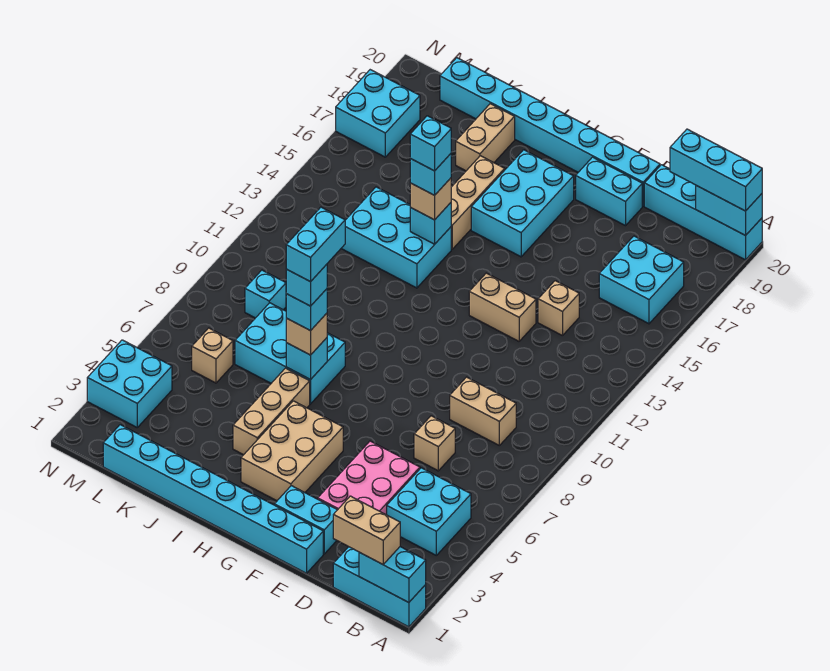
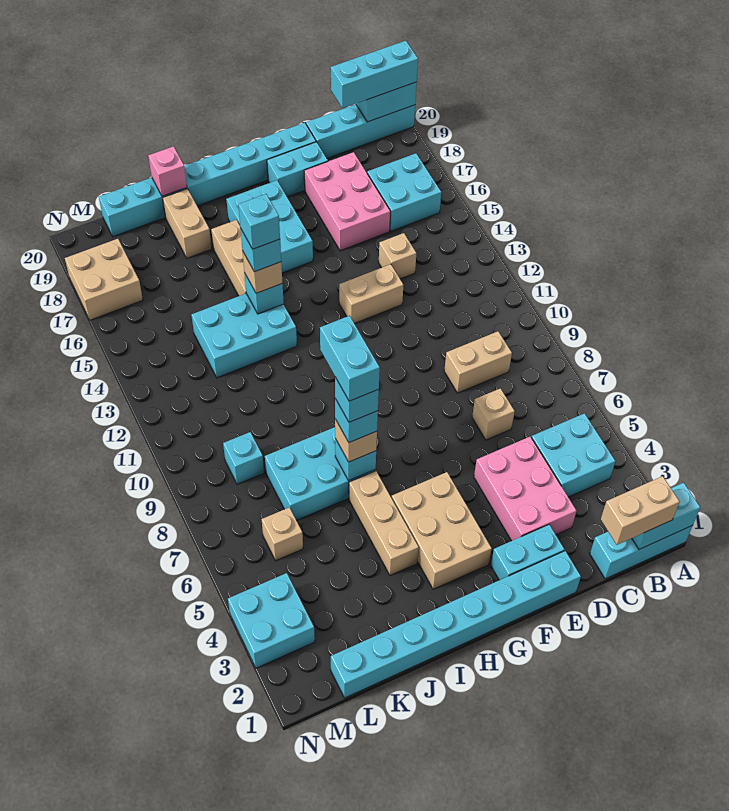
none -> pink 2x3 brick [304,152,391,251]
none -> pink 1x1 brick [148,146,187,196]
cyan 2x2 brick [336,70,420,157] -> tan 2x2 brick [65,239,143,320]

